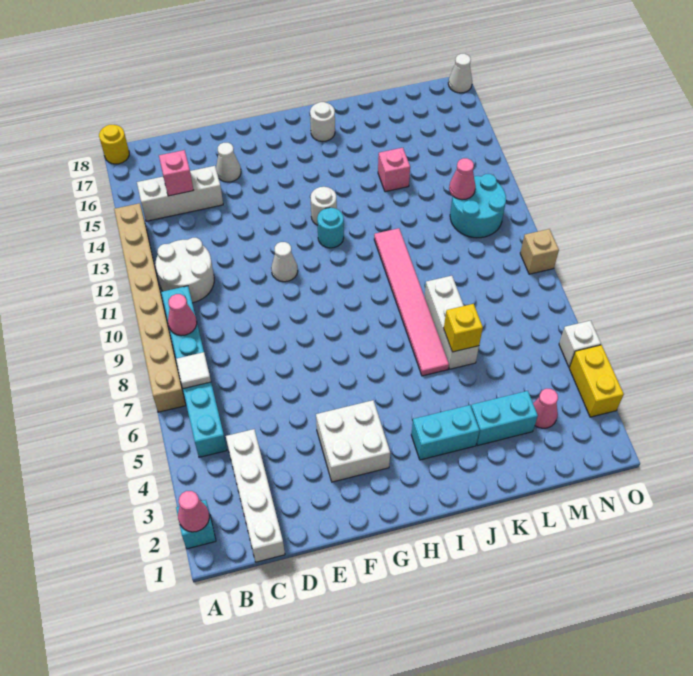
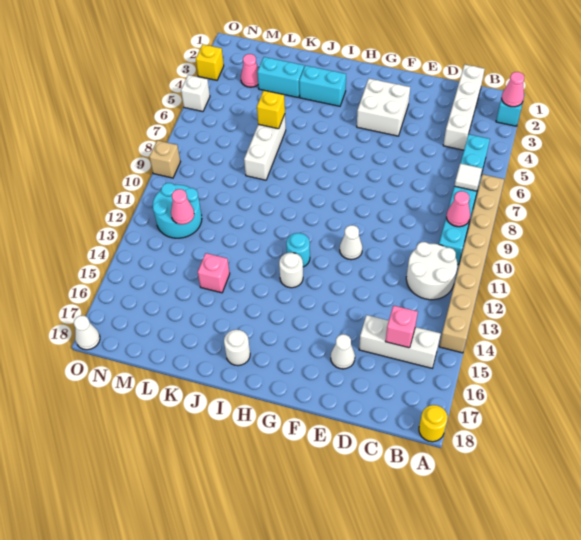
pink 1x6 tile [374,228,449,376] -> none
yellow 1x2 brick [569,345,624,417] -> yellow 1x1 brick [196,44,224,80]

